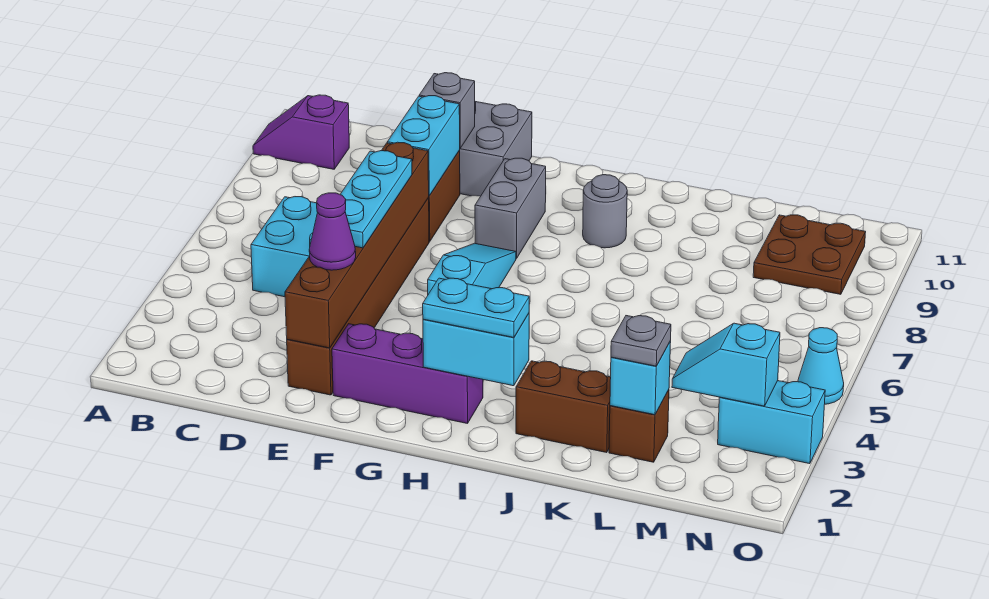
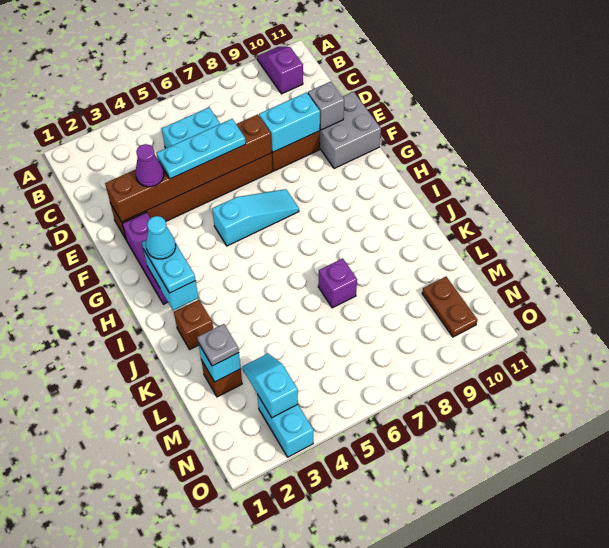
grey 1x2 brick [475,158,546,259] -> none
grey 1x1 round brick [583,175,627,248] -> none
brown 1x2 brick [516,361,611,452] -> brown 1x1 brick [174,300,213,349]
none -> purple 1x1 brick [318,258,357,308]
brown 2x2 plate [753,215,866,294] -> brown 1x2 plate [422,277,477,337]
cyan 1x1 cone [798,328,844,404] -> cyan 1x1 cone moved to [146,216,176,259]

